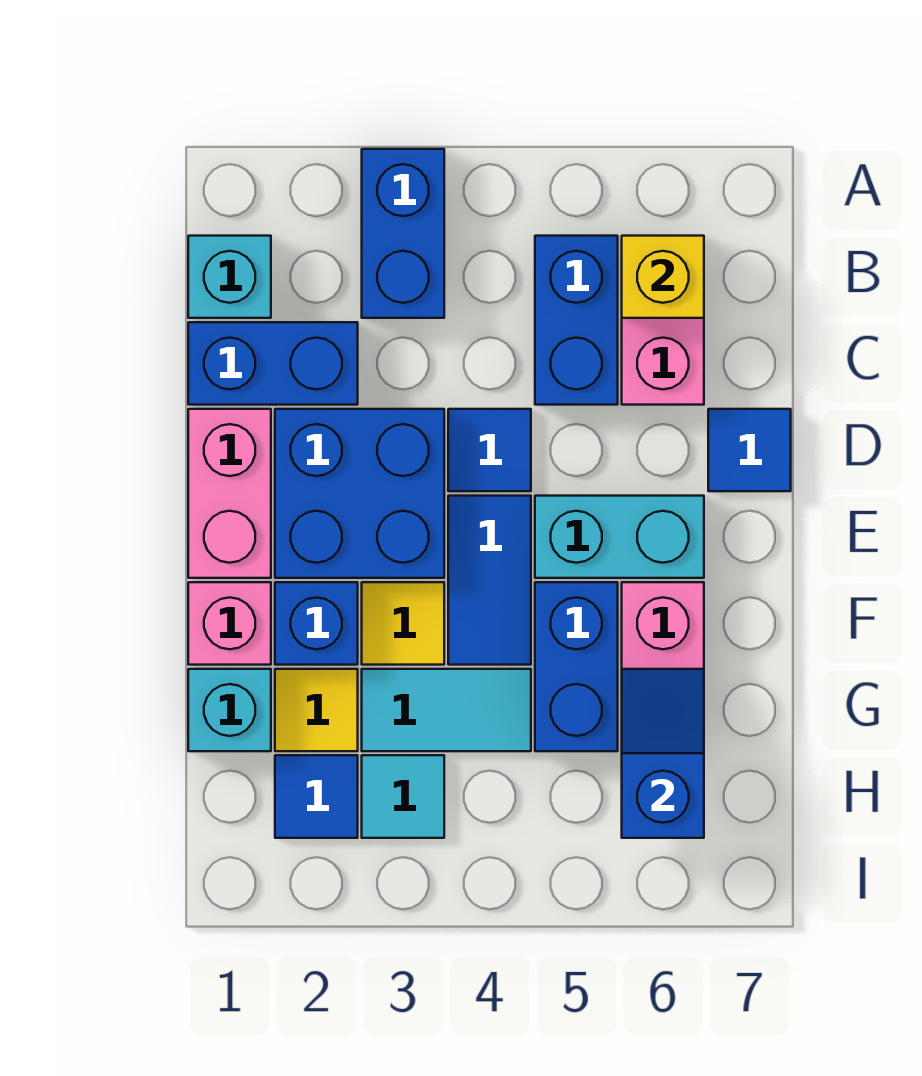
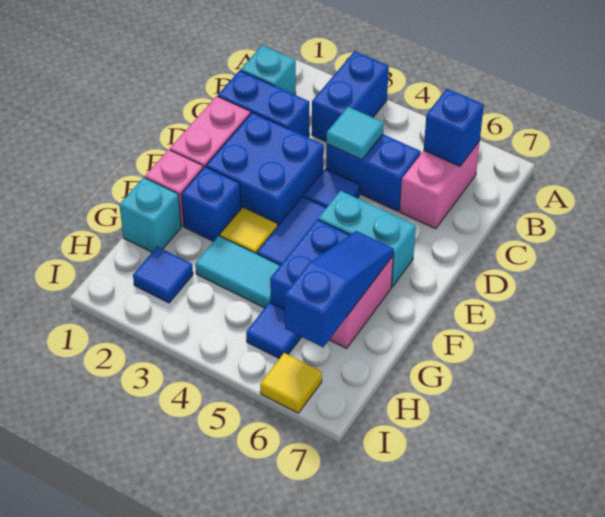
blue 1x2 brick [535,236,618,405] -> blue 1x2 brick turned to [326,134,421,211]
yellow 1x1 brick [622,236,704,318] -> blue 1x1 brick [424,89,484,166]
blue 1x1 tile [708,409,791,491] -> blue 1x1 tile moved to [246,302,301,359]
yellow 1x1 tile [275,669,358,751] -> yellow 1x1 tile moved to [260,353,322,413]
blue 1x2 slope [622,669,704,838] -> blue 1x3 slope [284,231,394,347]
cyan 1x1 tile [362,755,444,838] -> cyan 1x1 tile moved to [327,107,384,160]

